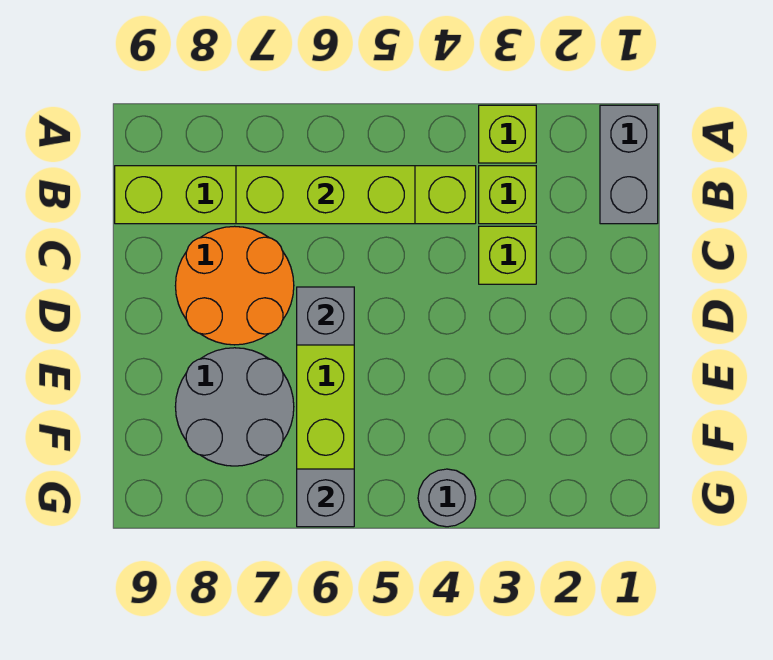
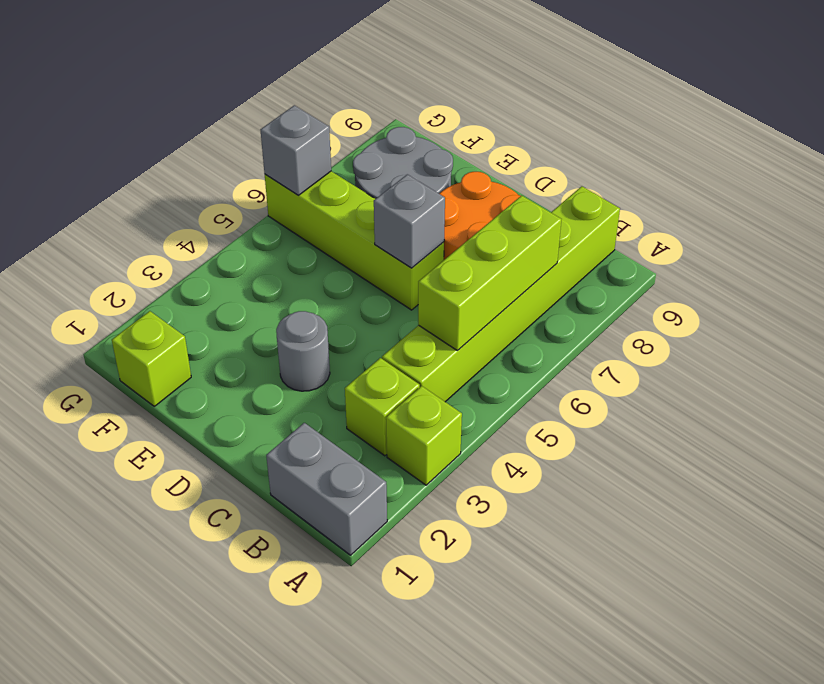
lime 1x1 brick [479,226,536,284] -> lime 1x1 brick moved to [112,311,191,406]
grey 1x1 round brick [418,469,476,527] -> grey 1x1 round brick moved to [276,311,330,391]

